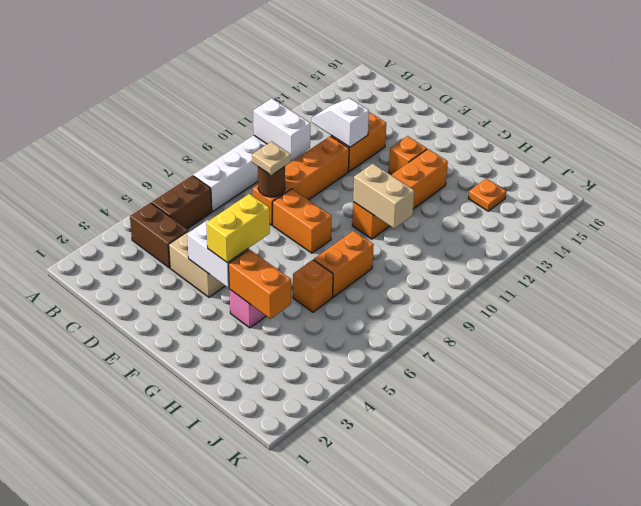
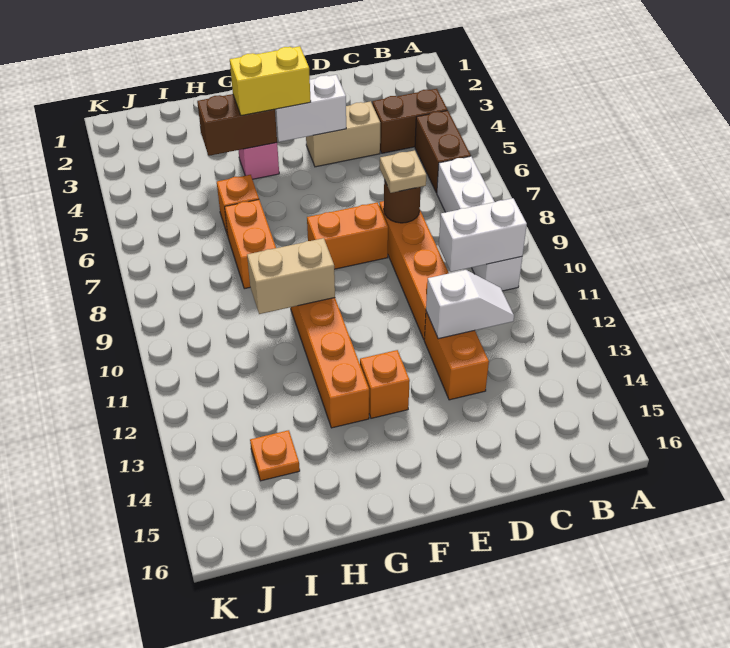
yellow 1x2 brick [206,194,270,263] -> yellow 1x2 brick turned to [230,46,311,116]
orange 1x2 brick [229,249,291,319] -> brown 1x2 brick [197,94,277,156]

